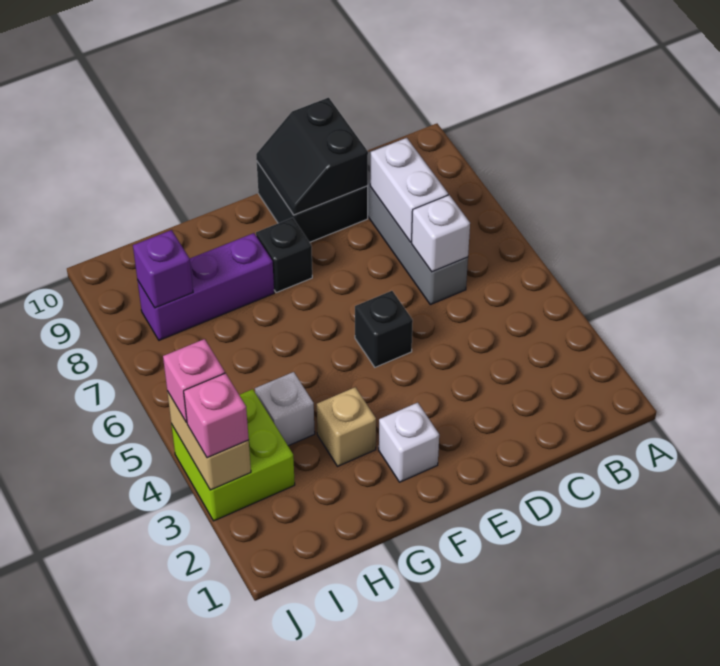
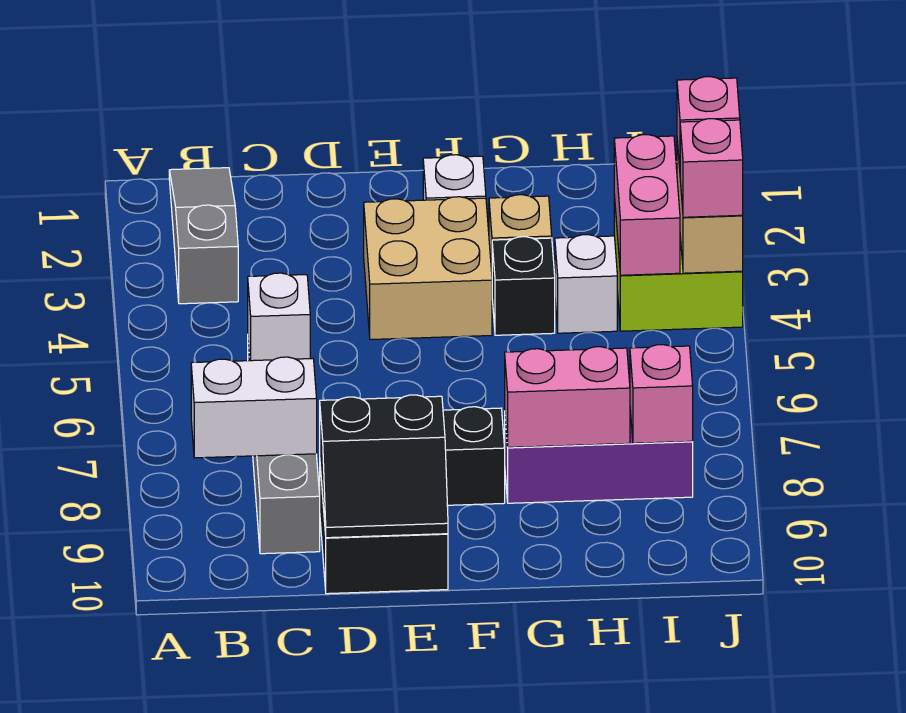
none -> grey 1x3 slope [169,168,238,304]
white 1x2 brick [370,138,448,242] -> white 1x2 brick turned to [191,357,317,458]
black 2x2 slope [256,98,368,215] -> black 2x2 slope turned to [320,395,448,538]
none -> tan 2x2 brick [364,197,492,340]
black 1x1 brick [355,291,413,367] -> black 1x1 brick moved to [492,237,555,335]
none -> pink 1x2 brick [505,347,630,447]
none -> pink 1x2 brick [614,135,680,275]
purple 1x1 brick [133,230,193,308] -> pink 1x1 brick [630,345,693,443]

